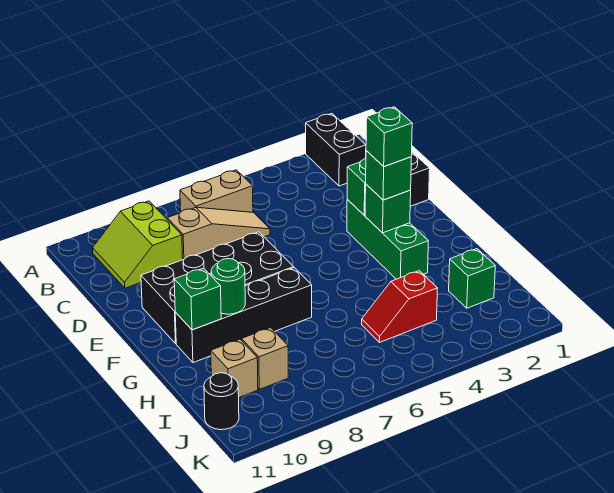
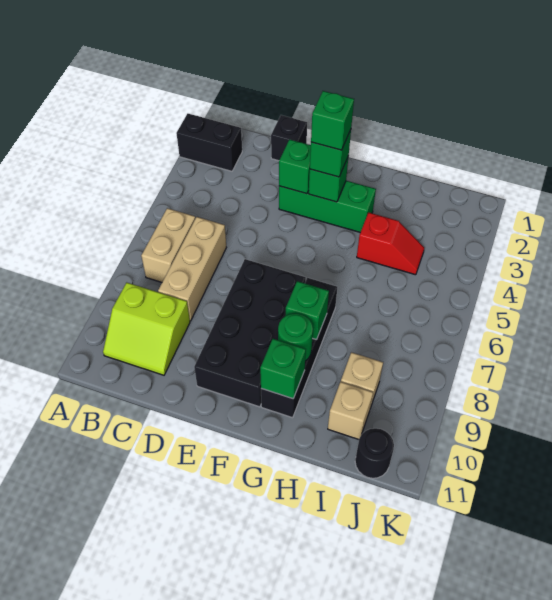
tan 1x3 slope [167,207,270,260] -> tan 1x3 brick [158,217,226,321]
green 1x1 brick [449,249,495,308] -> green 1x1 brick moved to [285,281,329,340]
red 1x2 slope [362,271,438,342] -> red 1x2 slope turned to [357,213,424,275]

